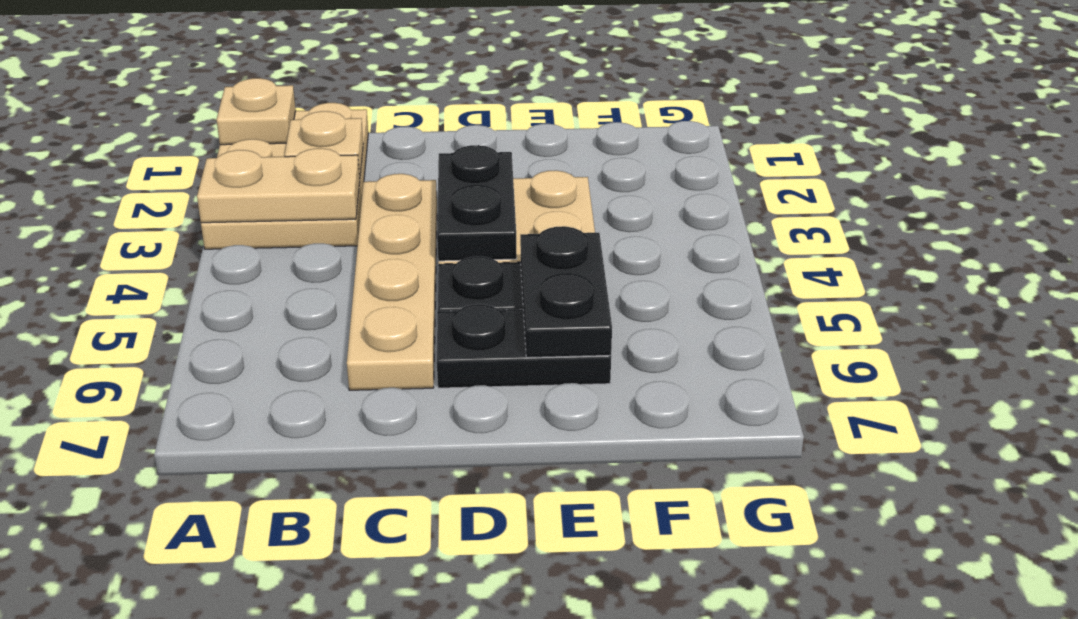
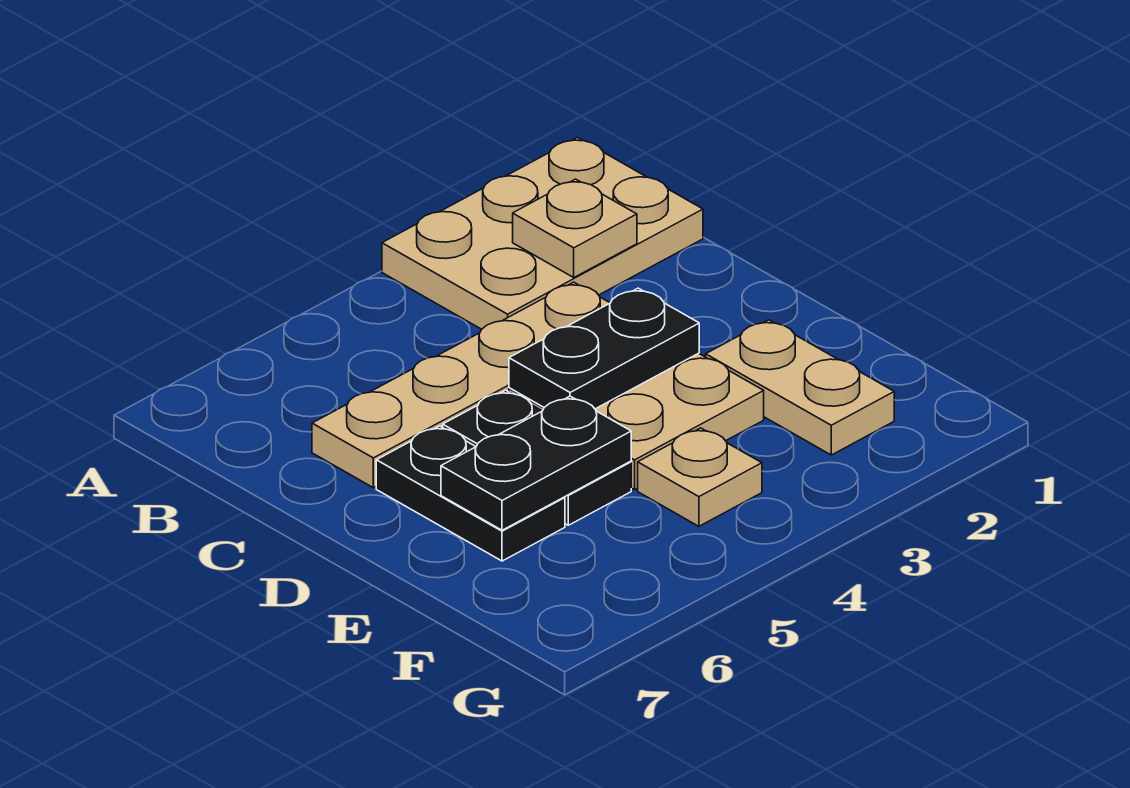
tan 1x1 plate [216,78,296,145] -> tan 1x1 plate moved to [638,428,762,526]
tan 1x2 plate [197,148,360,223] -> tan 1x2 plate moved to [706,320,894,455]

